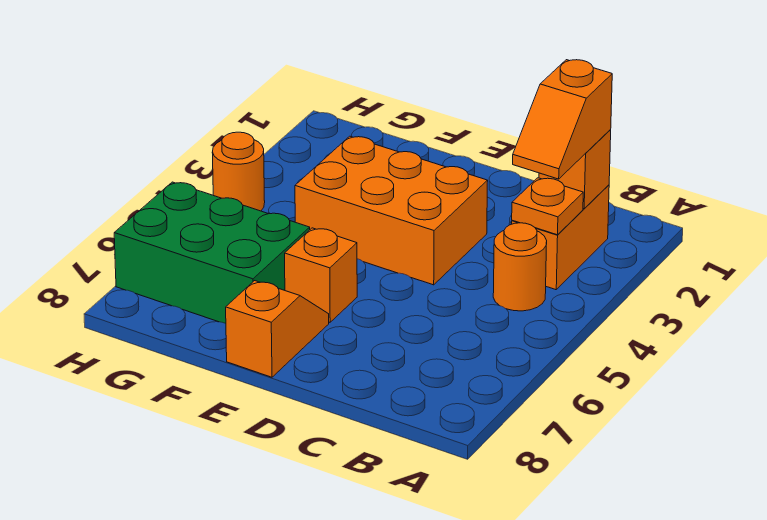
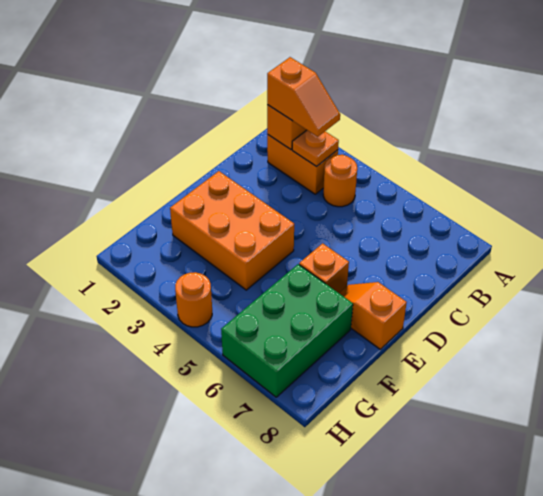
orange 2x3 brick [295,136,488,285] -> orange 2x3 brick turned to [170,171,294,290]

